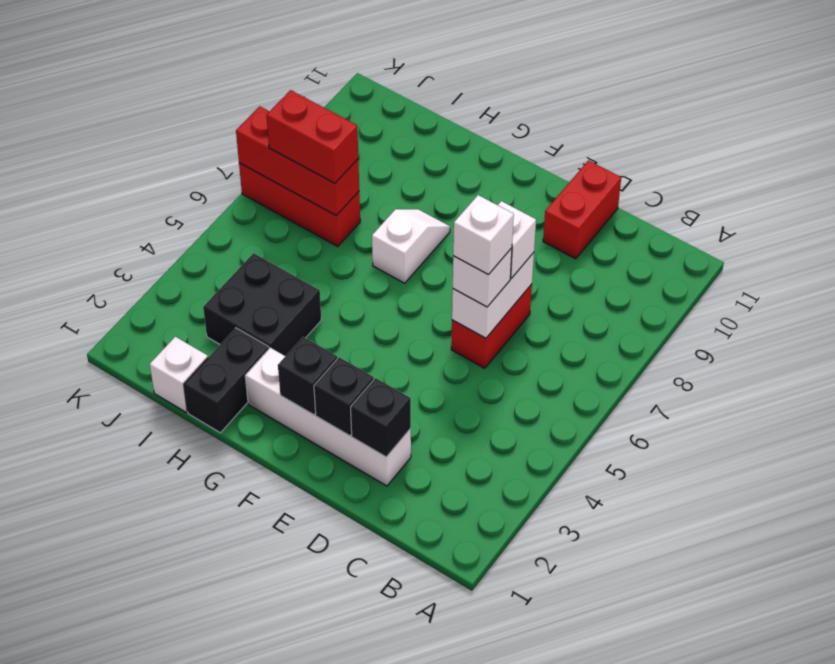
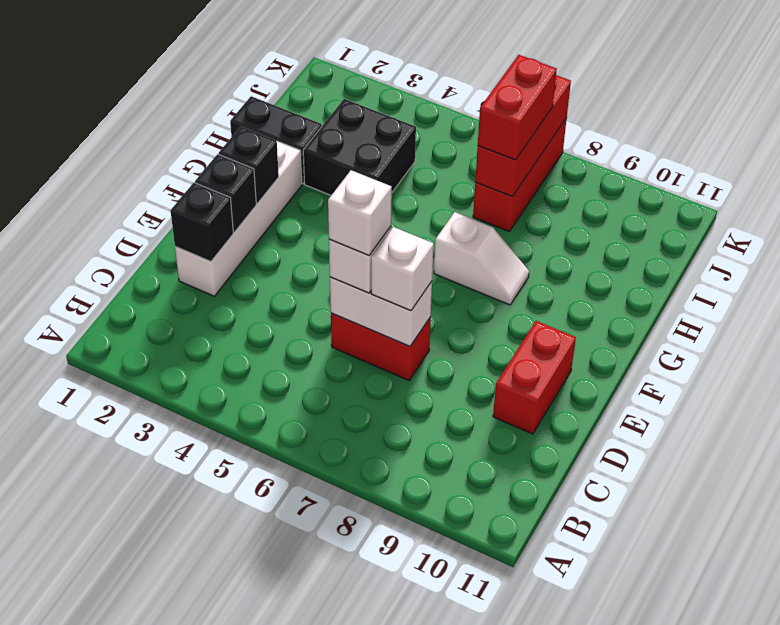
red 1x2 brick [543,161,621,259] -> red 1x2 brick turned to [493,321,576,434]
white 1x1 brick [150,337,208,412] -> none

